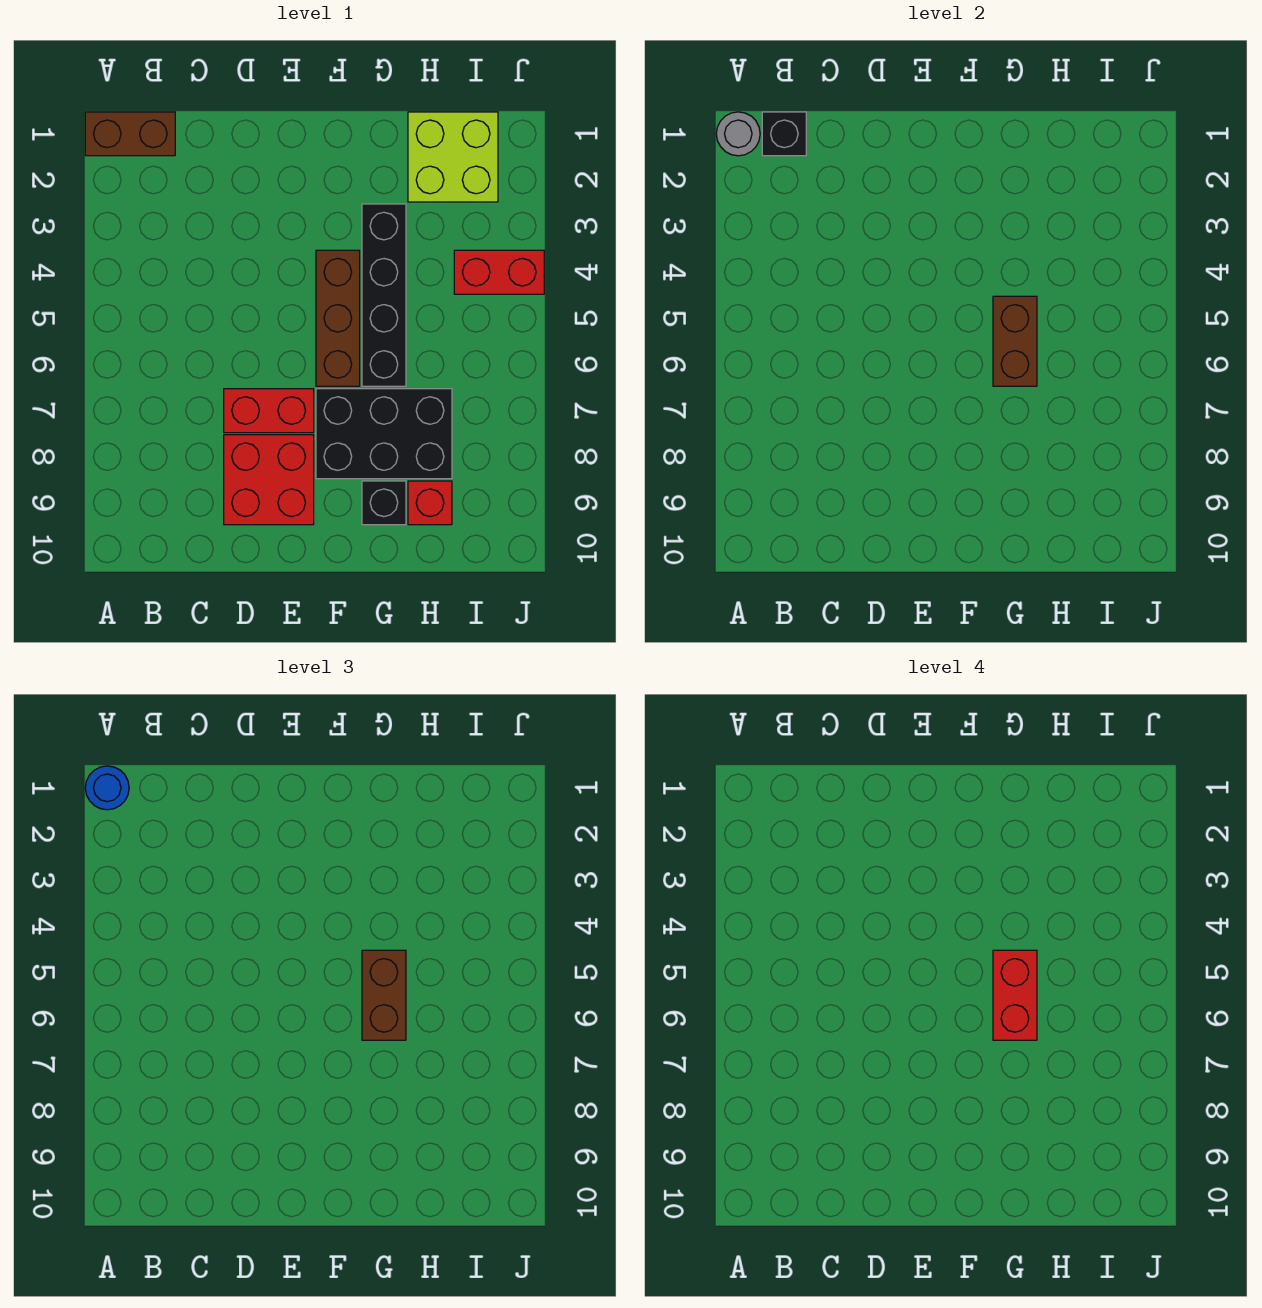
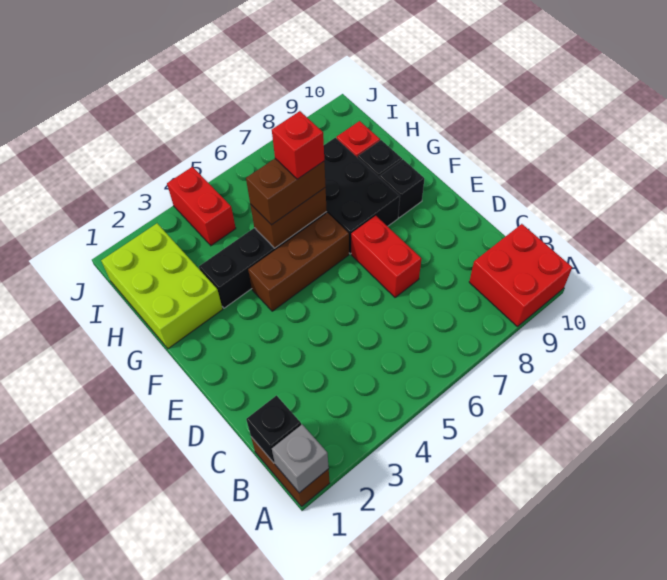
grey 1x1 round brick [716,112,760,156] -> grey 1x1 brick [272,425,329,493]
blue 1x1 round brick [85,766,129,810] -> none
red 2x2 brick [224,435,314,525] -> red 2x2 brick moved to [469,224,572,327]
none -> black 1x1 brick [380,160,424,218]
red 1x2 brick [993,950,1037,1040] -> red 1x1 brick [272,111,324,179]
lime 2x2 brick [408,112,498,202] -> lime 2x3 brick [101,223,223,349]

